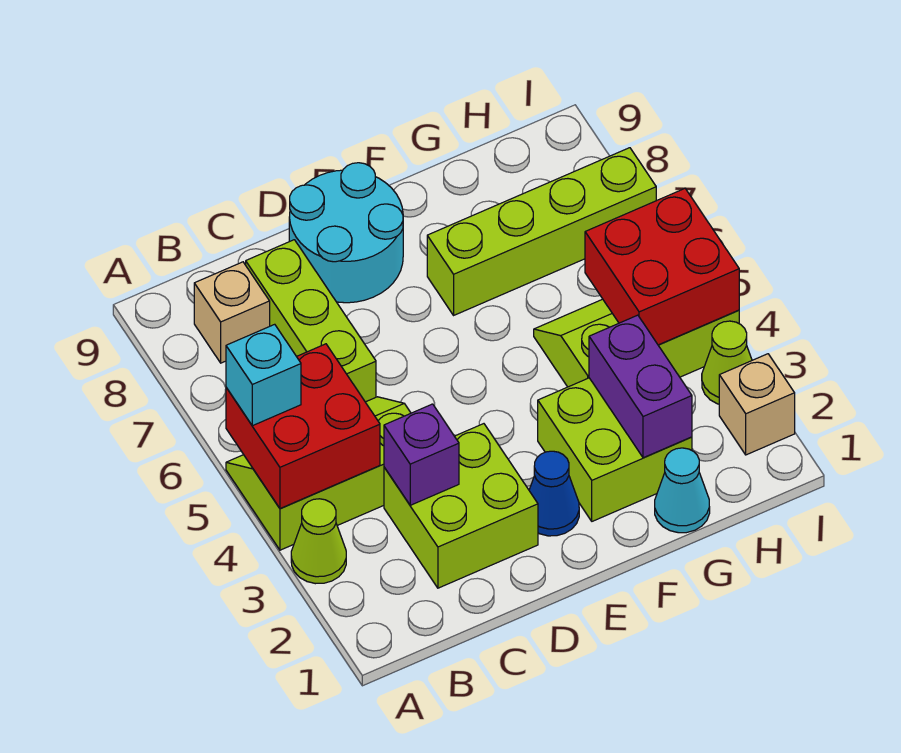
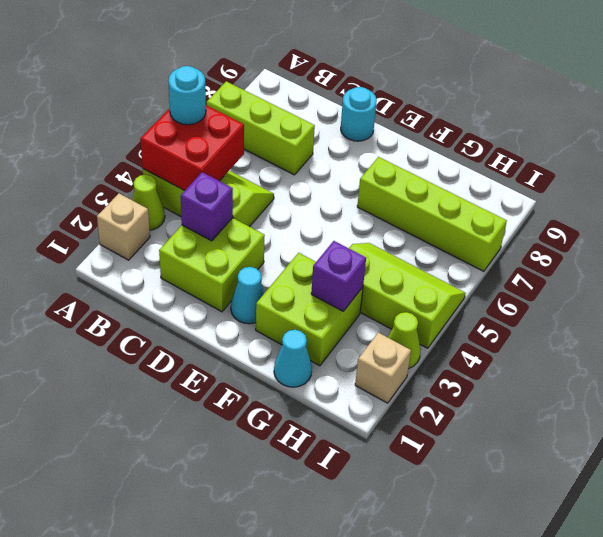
cyan 1x1 brick [226,324,301,426] -> cyan 1x1 round brick [168,66,206,125]
tan 1x1 brick [194,262,270,363] -> tan 1x1 brick moved to [97,194,150,260]
lime 1x3 brick [246,240,376,402] -> lime 1x3 brick turned to [207,81,315,175]
cyan 2x2 round brick [289,163,403,303] -> cyan 1x1 round brick [341,87,377,141]
blue 1x1 cone [529,451,579,536] -> cyan 1x1 cone [231,267,264,324]
purple 1x2 brick [589,315,692,458] -> purple 1x1 brick [311,241,366,311]
red 2x2 brick [585,189,739,345] -> none

